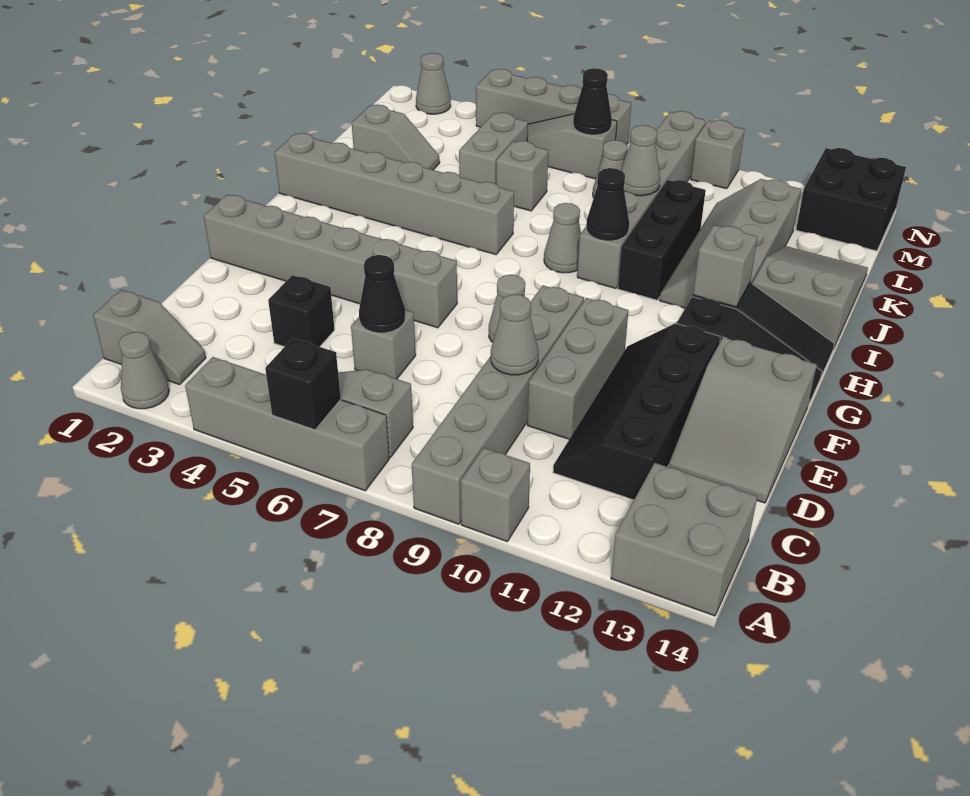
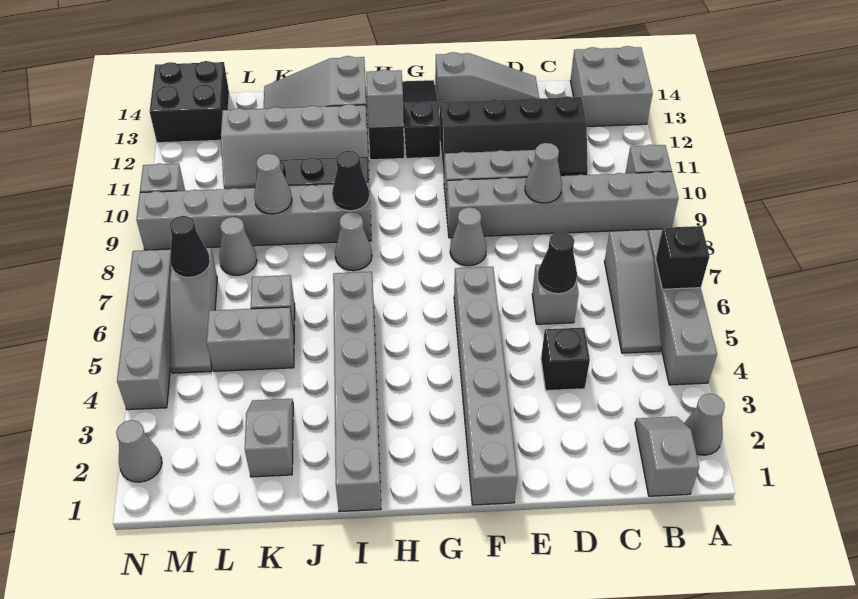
grey 2x3 slope [669,337,817,503] -> grey 1x3 slope [435,52,539,108]

